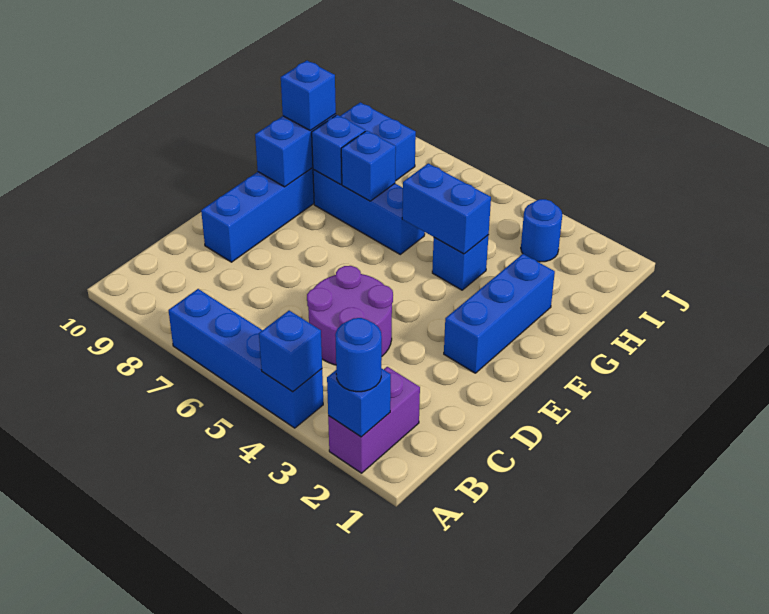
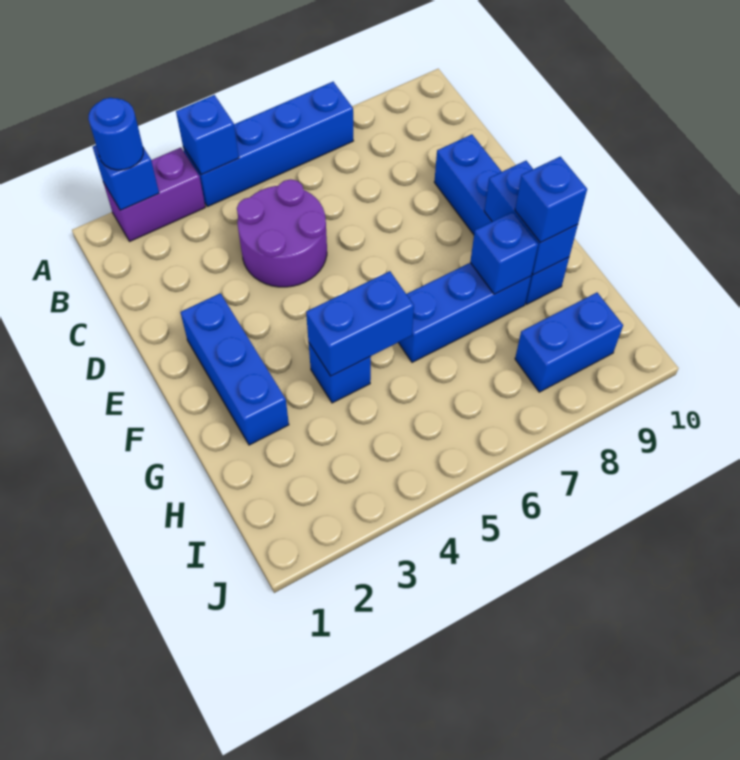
purple 1x2 brick [328,367,420,473] -> purple 1x2 brick turned to [103,148,205,241]
blue 1x1 brick [341,131,396,201] -> none
blue 1x1 round brick [521,199,562,262] -> none

